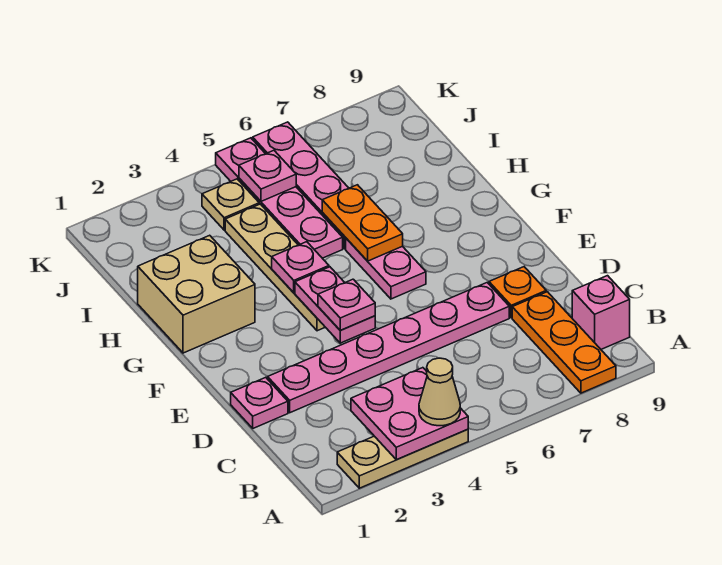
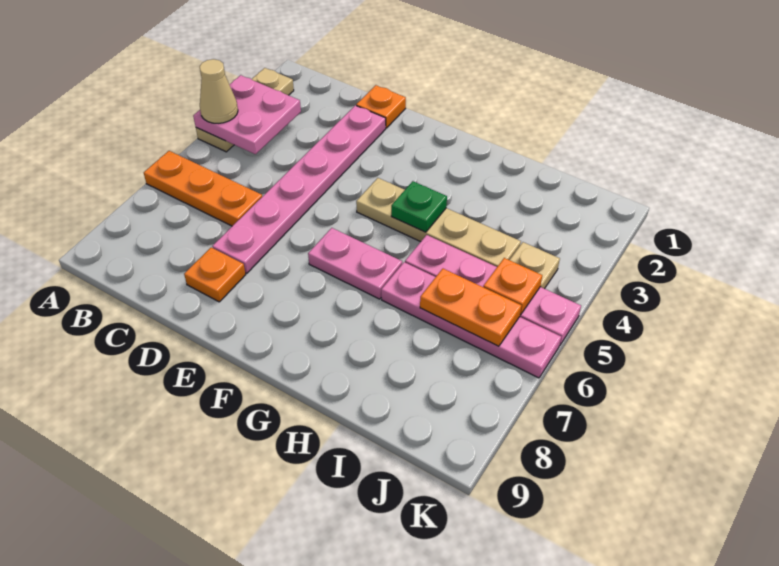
orange 1x3 plate [512,292,616,393] -> orange 1x3 plate moved to [144,151,262,226]
pink 1x1 brick [572,276,630,349] -> none
pink 1x1 plate [231,377,288,428] -> orange 1x1 plate [356,85,406,128]
pink 1x2 plate [295,267,375,343] -> none
pink 1x1 plate [318,279,375,330] -> none
tan 2x2 brick [138,235,255,353] -> none
pink 1x1 plate [272,242,329,293] -> green 1x1 plate [391,181,447,232]
orange 1x2 plate [322,185,403,261] -> orange 1x2 plate moved to [420,269,521,346]
pink 1x1 plate [239,150,296,201] -> orange 1x1 plate [483,258,542,315]

